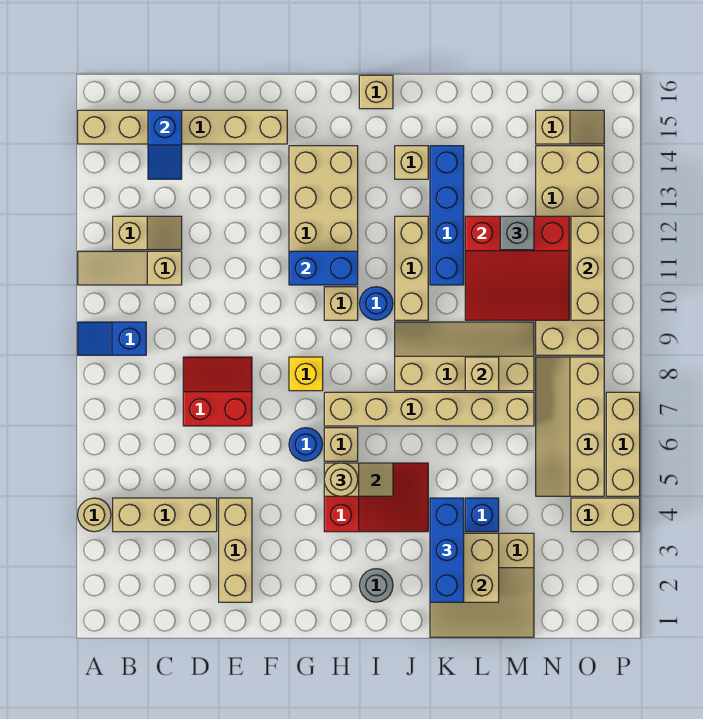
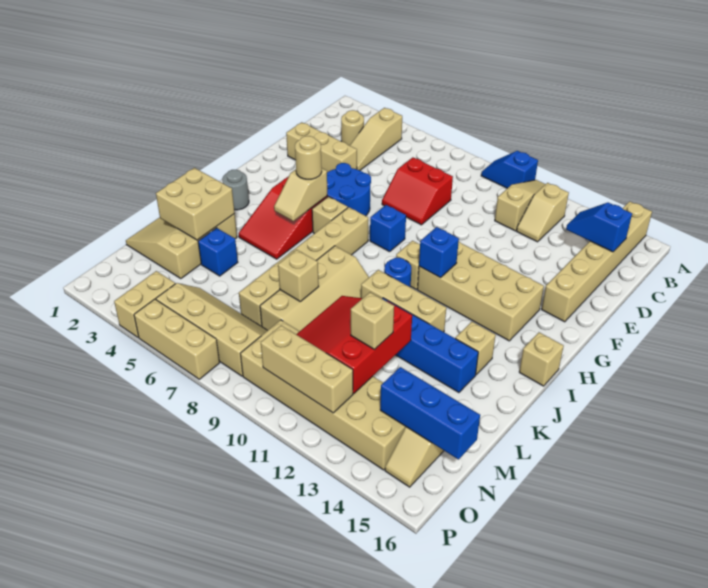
tan 1x1 round brick [78,498,111,532] -> tan 1x1 round brick moved to [341,110,364,146]
blue 1x2 slope [78,322,146,355] -> blue 1x2 slope turned to [481,151,538,188]
tan 1x3 brick [113,498,217,532] -> tan 1x3 slope [350,108,402,170]
red 2x2 slope [183,357,252,426] -> red 2x2 slope turned to [382,157,453,225]
blue 1x1 round brick [289,428,323,461] -> blue 2x2 round brick [327,163,371,216]
yellow 1x1 brick [289,357,323,391] -> blue 1x1 brick [370,205,406,252]
blue 1x2 brick [289,251,358,285] -> blue 1x1 brick [419,227,459,278]
blue 1x3 brick [430,498,464,602] -> blue 1x3 brick moved to [380,367,480,459]
grey 1x1 brick [500,216,534,250] -> tan 1x1 brick [351,292,394,350]

